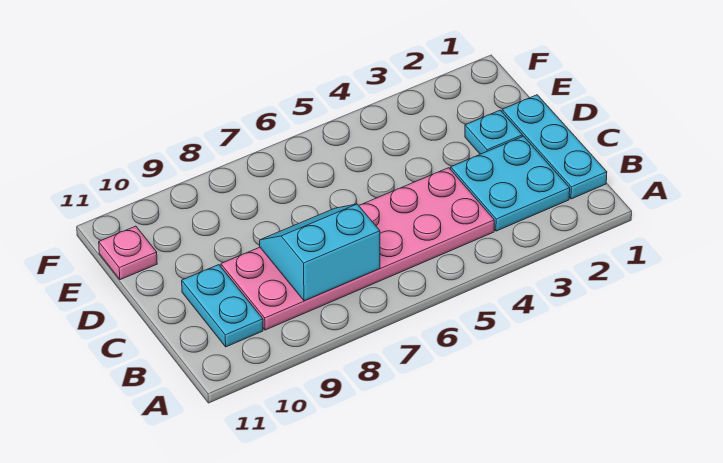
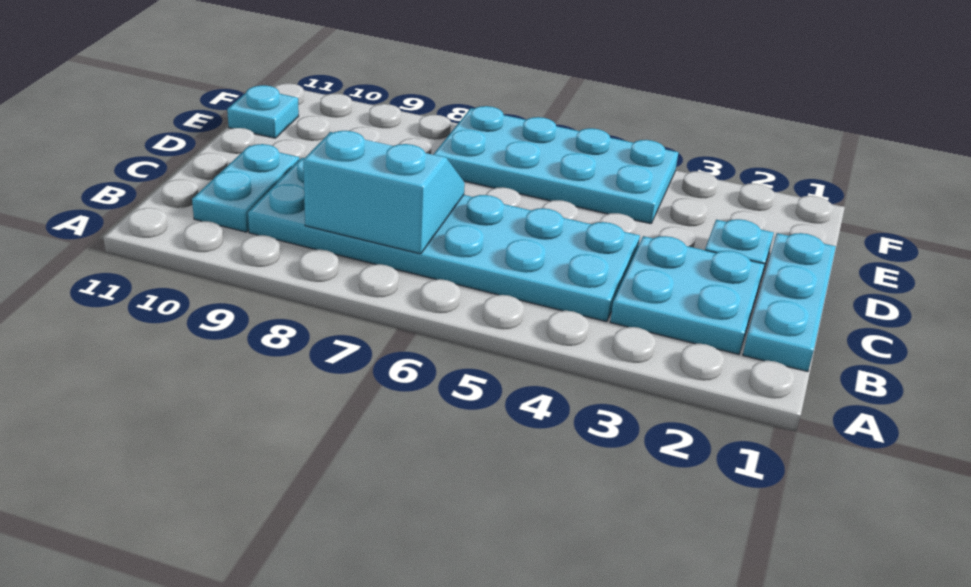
pink 2x6 plate [221,168,494,330] -> cyan 2x6 plate [248,158,640,322]
none -> cyan 2x4 plate [433,106,678,224]
pink 1x1 plate [99,226,157,280] -> cyan 1x1 plate [227,85,299,138]

